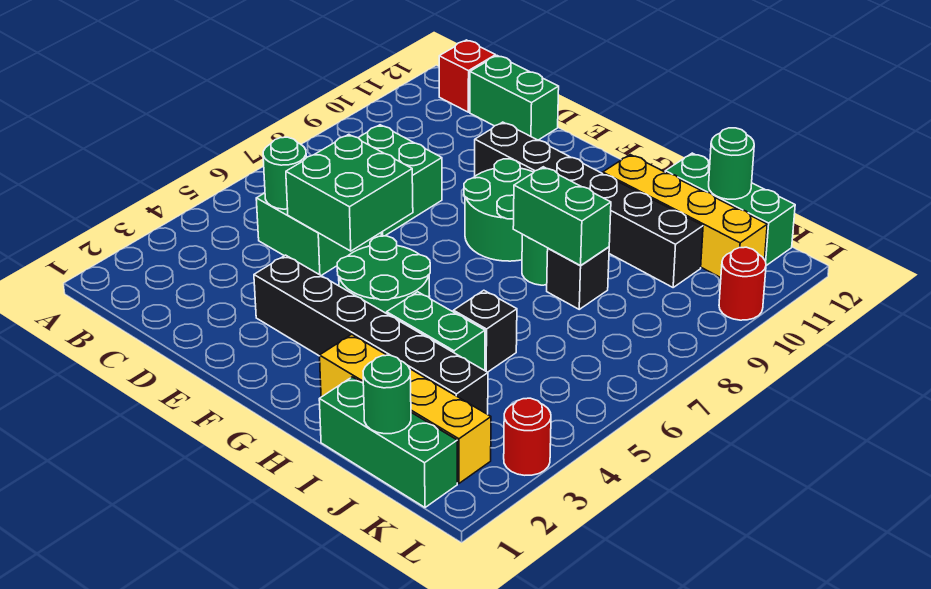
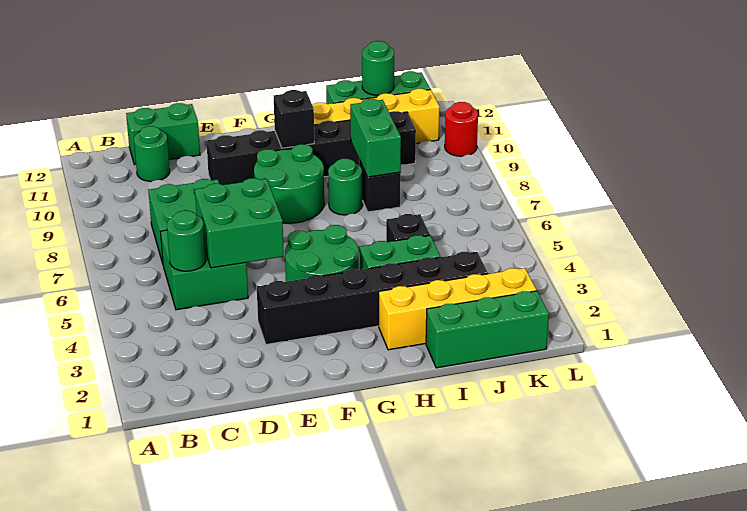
red 1x1 brick [439,40,496,112] -> none
none -> black 1x1 brick [274,90,314,148]
green 1x2 brick [513,167,611,265] -> green 1x2 brick turned to [350,99,401,177]
green 1x1 round brick [363,355,411,434] -> green 1x1 round brick moved to [134,126,170,182]
red 1x1 round brick [504,398,551,475] -> none

